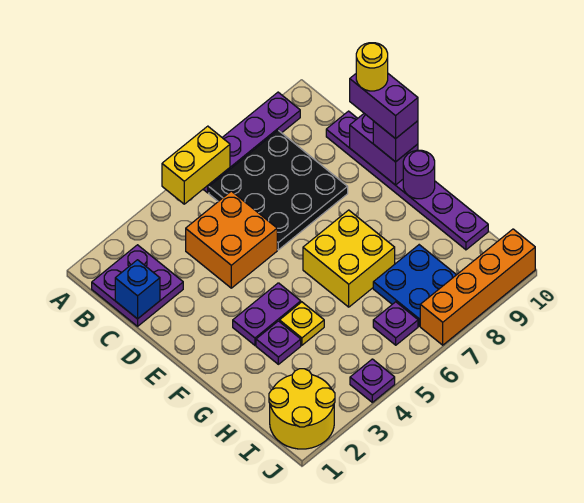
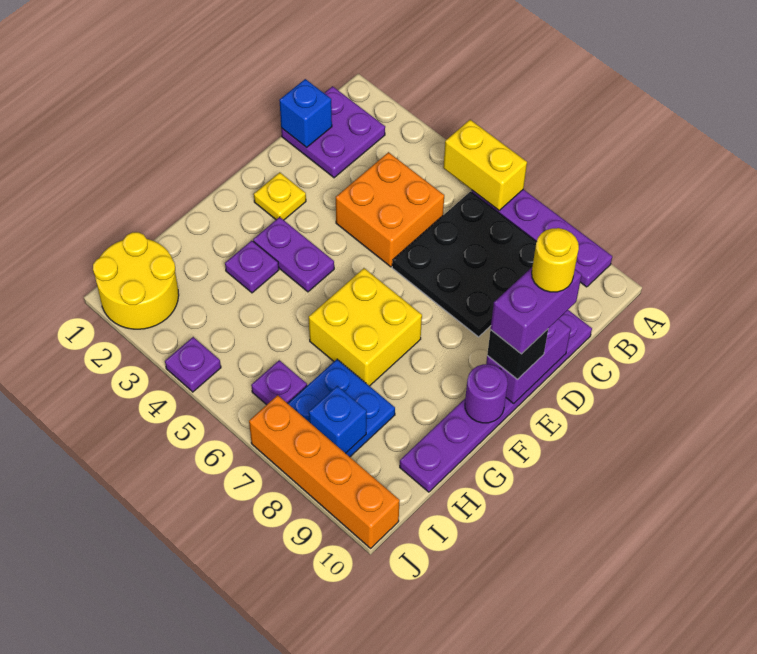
purple 1x1 brick [373,121,418,162] -> black 1x1 brick [487,329,548,379]
yellow 1x1 plate [280,302,324,345] -> yellow 1x1 plate moved to [254,172,306,220]
none -> blue 1x1 brick [309,386,367,453]

